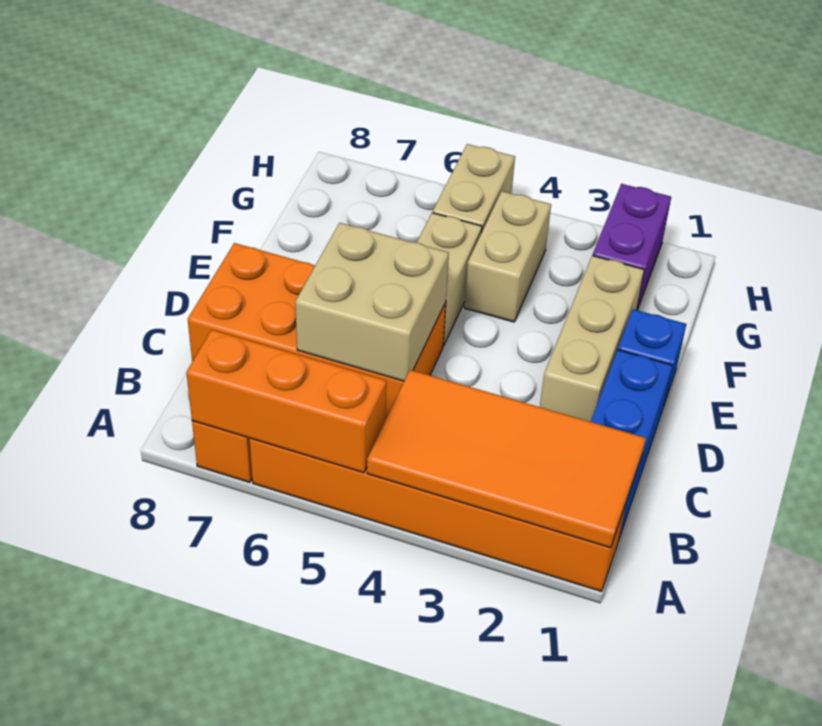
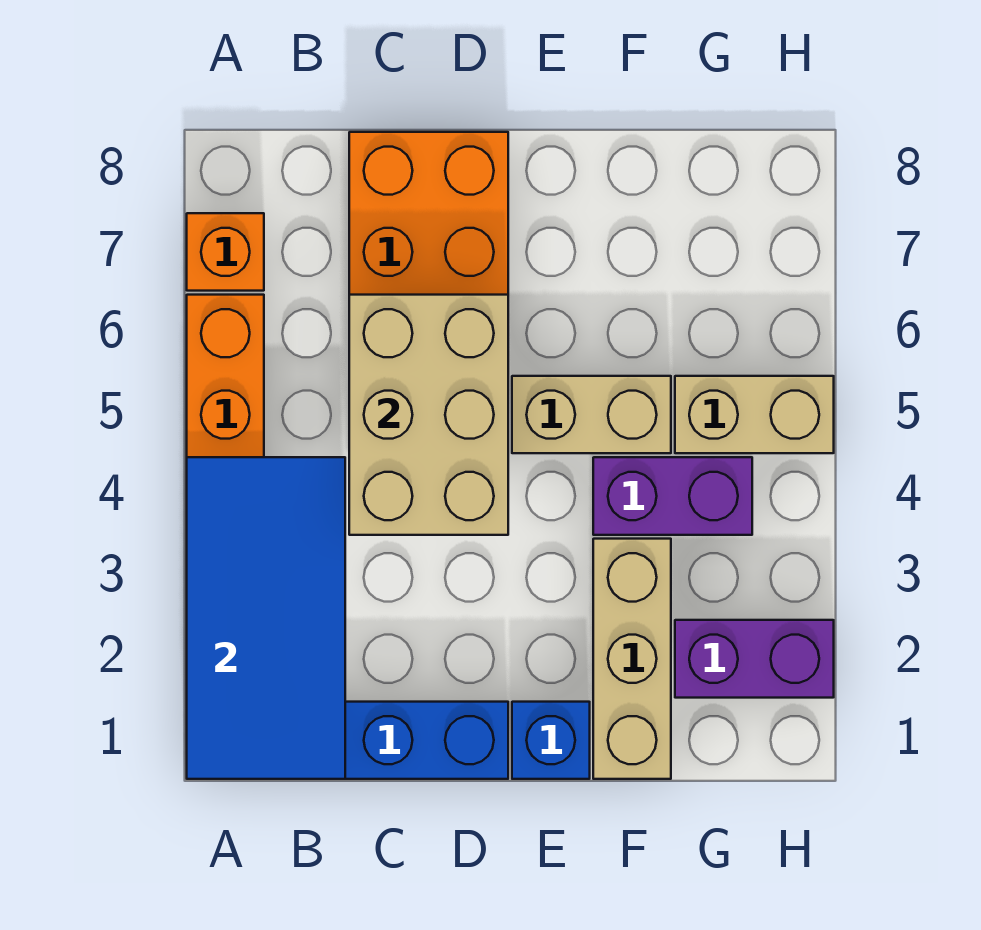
orange 2x4 tile [367,370,646,548] -> blue 2x4 tile [187,457,345,779]
orange 1x3 brick [186,330,386,473] -> none
tan 2x2 brick [295,223,449,381] -> tan 2x3 brick [349,295,508,535]
tan 1x3 brick [540,256,644,422] -> tan 1x3 brick turned to [593,539,671,779]
tan 1x2 brick [464,191,551,322] -> purple 1x2 brick [593,457,752,535]

